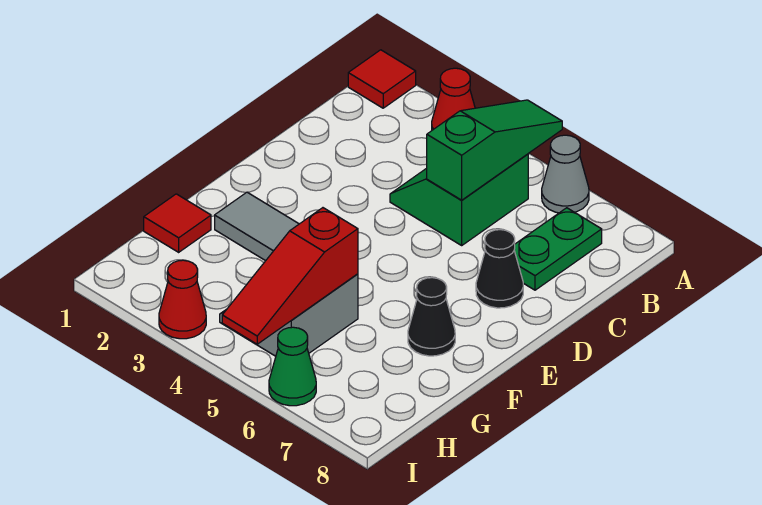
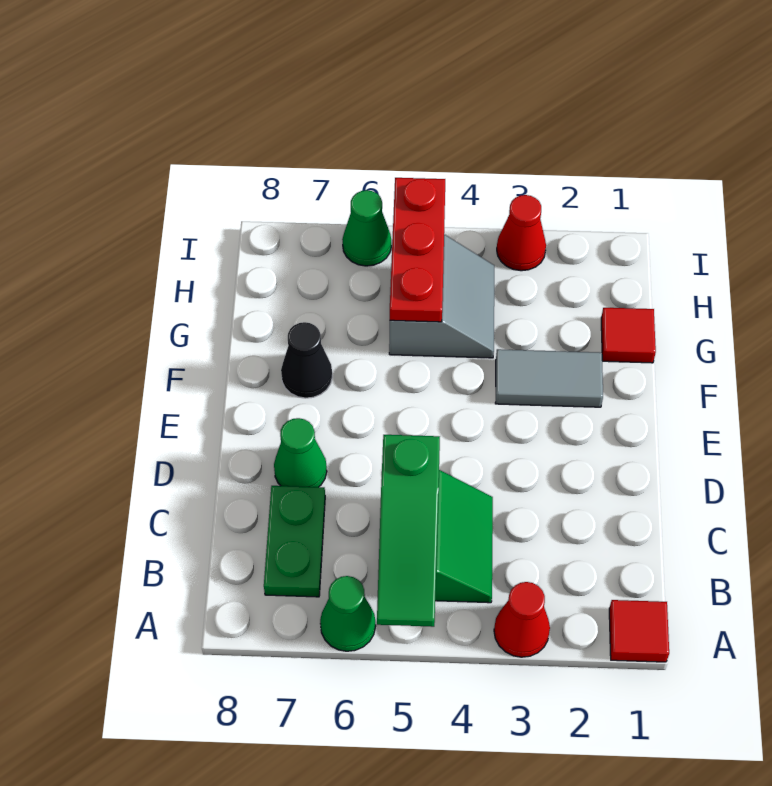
grey 1x1 cone [542,135,589,213] -> green 1x1 cone [320,576,376,651]
black 1x1 cone [476,230,523,308] -> green 1x1 cone [274,418,327,487]
red 1x3 slope [222,208,358,344] -> red 1x3 plate [390,178,445,322]

